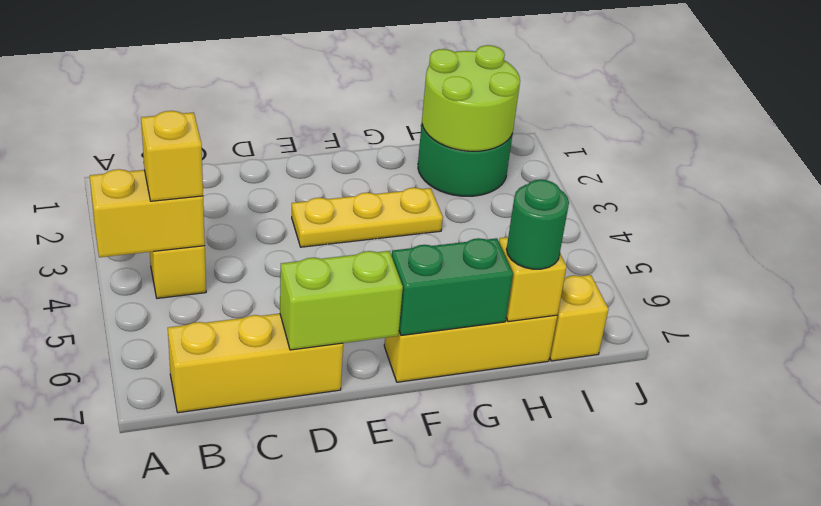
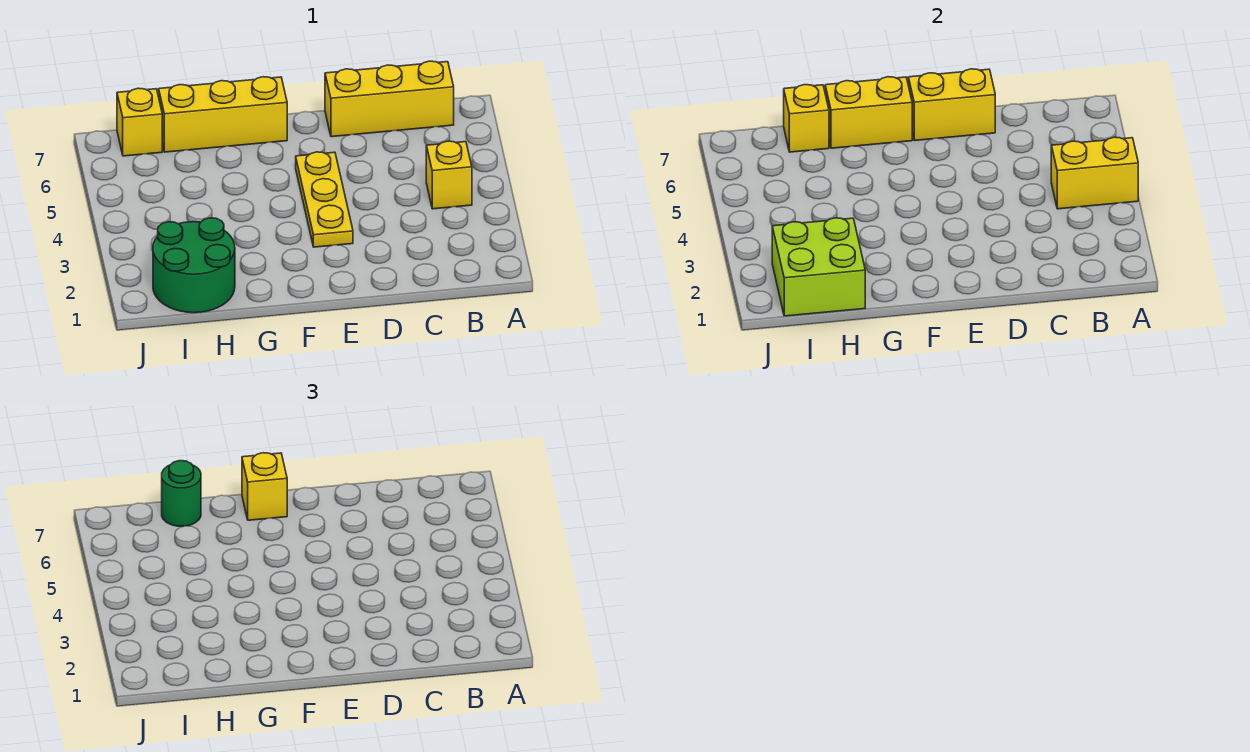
yellow 1x1 brick [141,111,203,201] -> yellow 1x1 brick moved to [242,453,287,520]
lime 1x2 brick [280,251,403,350] -> yellow 1x2 brick [908,69,995,141]
yellow 1x3 plate [292,188,443,247] -> yellow 1x3 plate turned to [296,152,353,247]
green 1x2 brick [392,238,513,336] -> yellow 1x2 brick [825,77,912,148]
lime 2x2 round brick [422,45,520,151] -> lime 2x2 brick [772,218,865,316]

